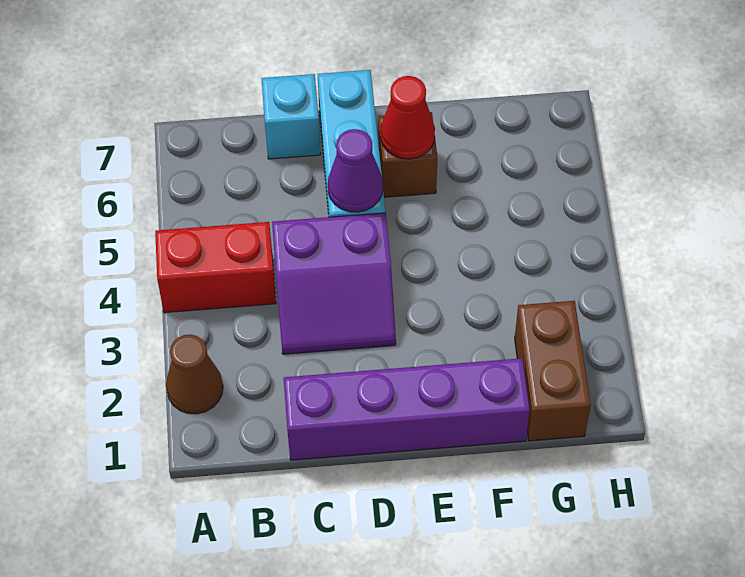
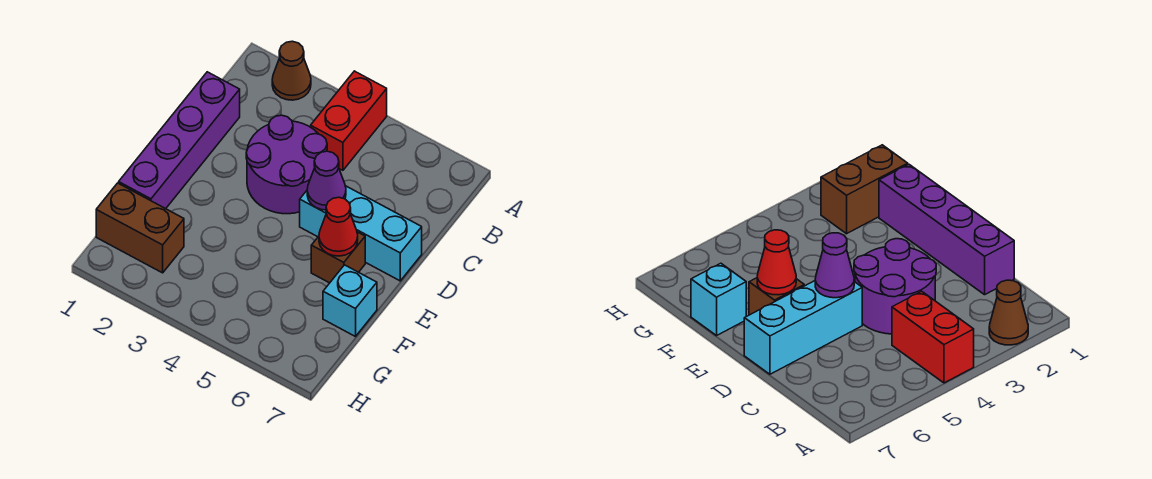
purple 2x2 slope [272,213,396,354] -> purple 2x2 round brick [246,115,327,214]
cyan 1x1 brick [262,74,321,159] -> cyan 1x1 brick moved to [323,265,377,337]

